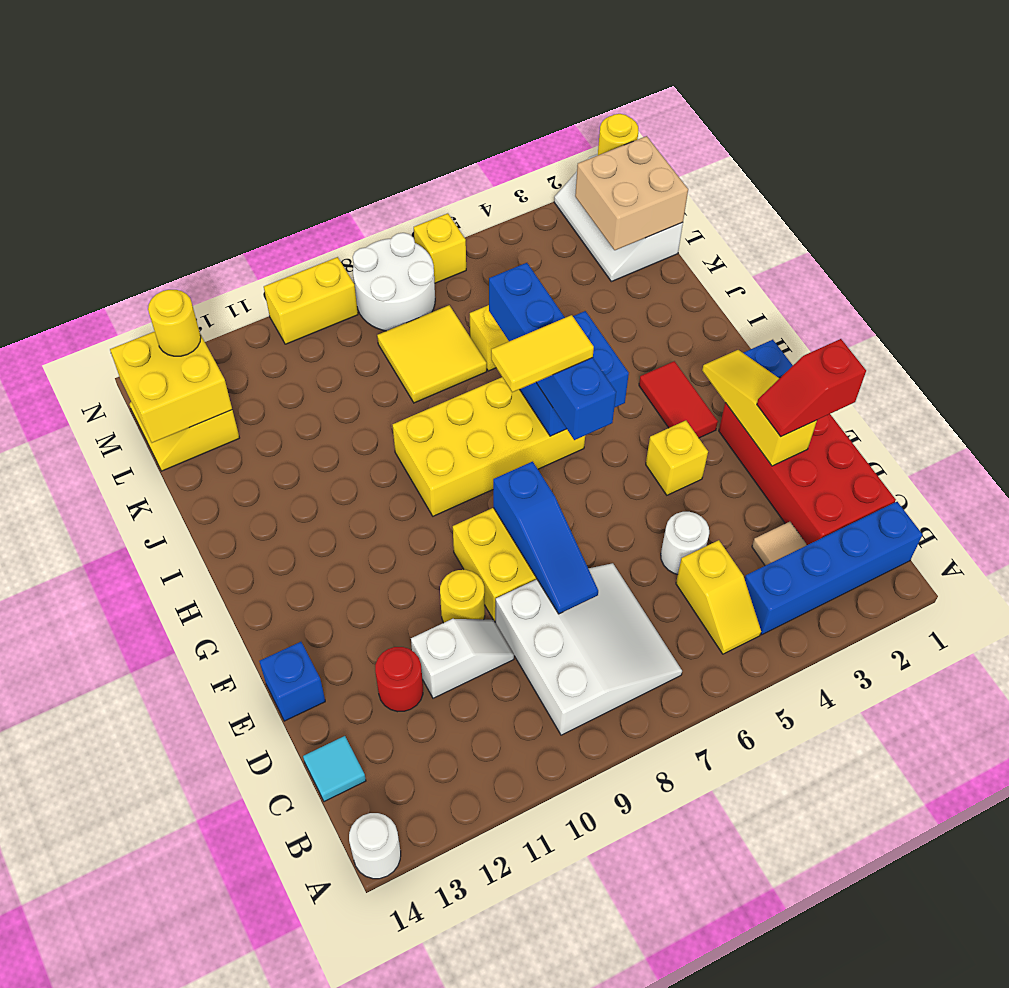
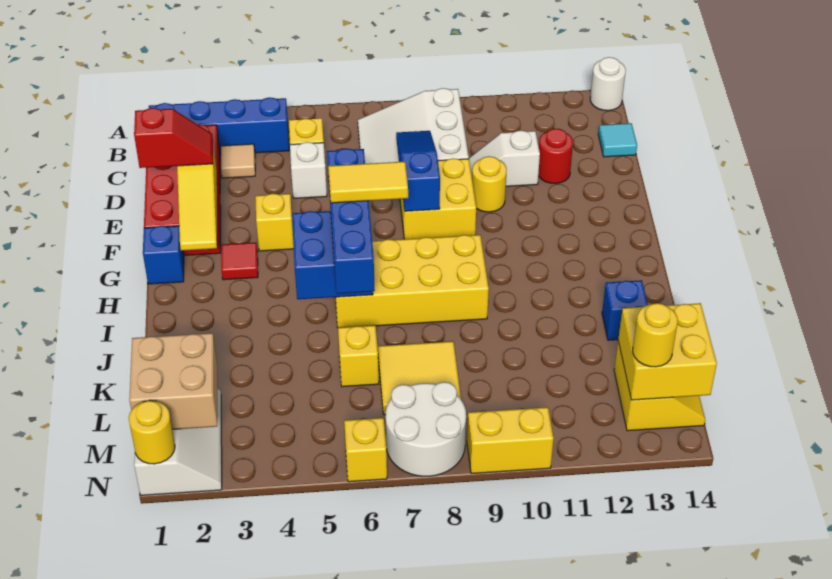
white 1x1 round brick [661,512,709,574] -> white 1x1 brick [290,142,327,198]
blue 1x1 brick [259,642,325,721] -> blue 1x1 brick moved to [602,280,648,340]
red 1x2 tile [639,361,718,438] -> red 1x1 tile [221,242,258,280]

